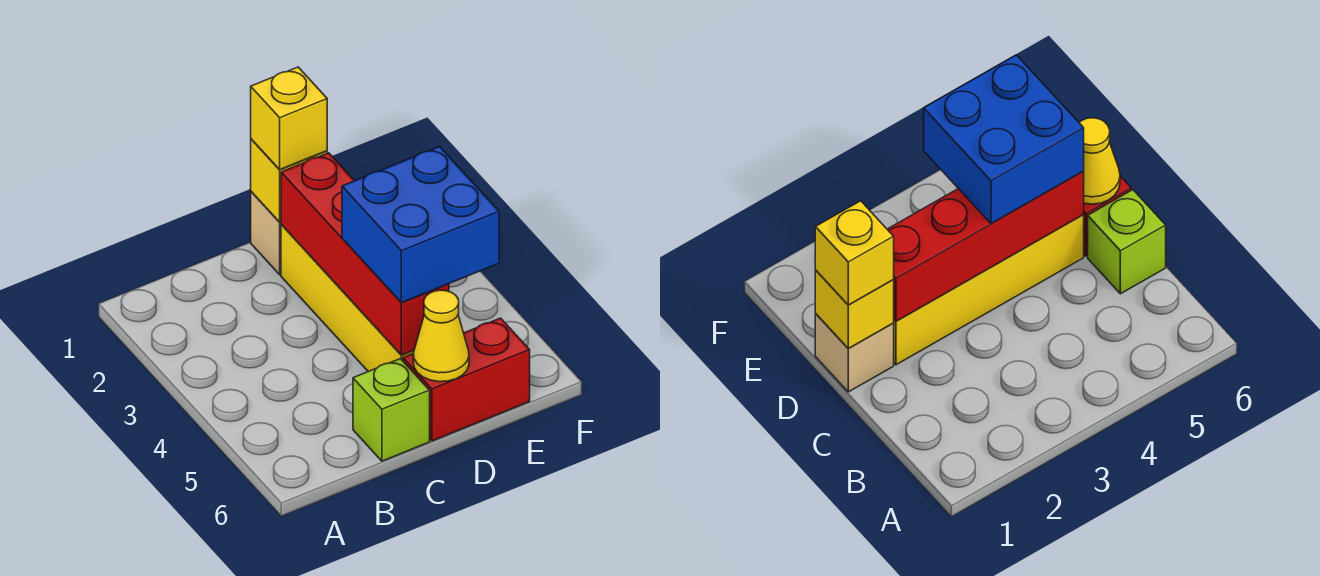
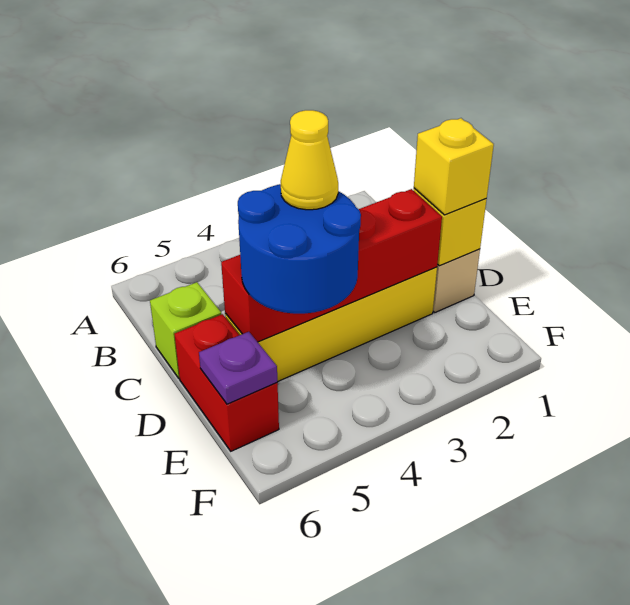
blue 2x2 brick [342,147,499,303] -> blue 2x2 round brick [238,184,361,314]
yellow 1x1 cone [413,290,469,382] -> yellow 1x1 cone moved to [281,110,338,210]
none -> purple 1x1 plate [199,332,277,404]

